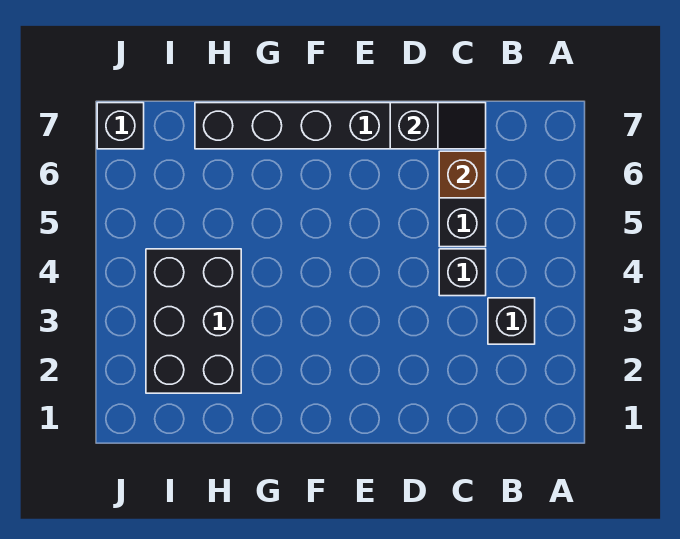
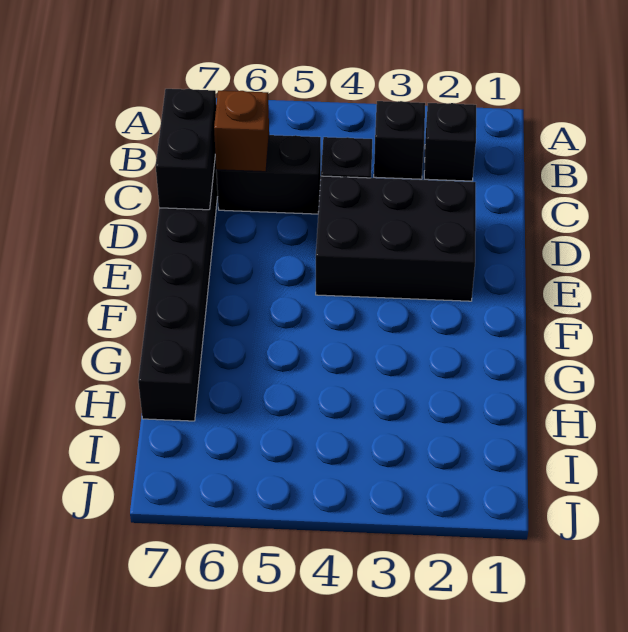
black 1x2 slope [390,103,486,149] -> black 1x2 brick [156,89,216,210]
black 2x3 brick [146,249,241,393] -> black 2x3 brick moved to [316,176,476,301]
black 1x1 brick [97,103,144,149] -> black 1x1 brick moved to [424,103,476,181]

